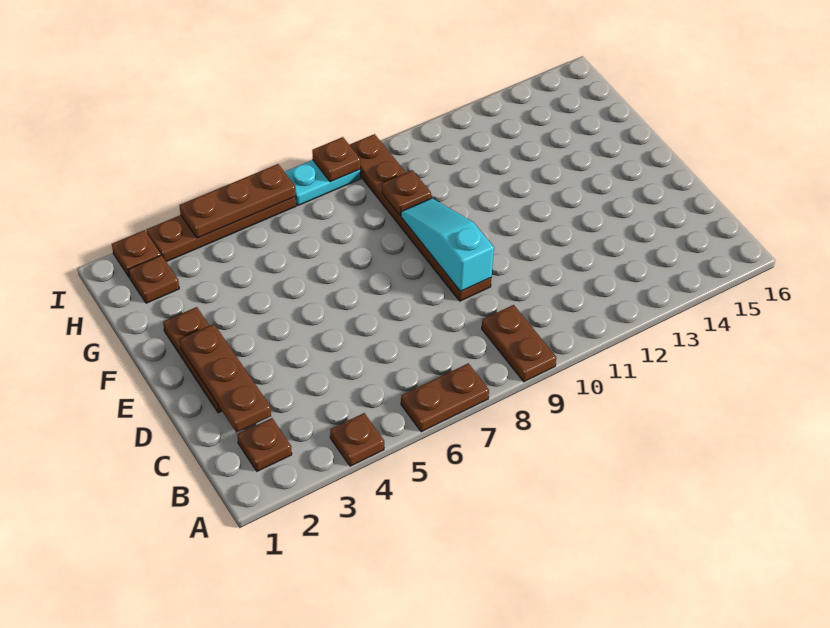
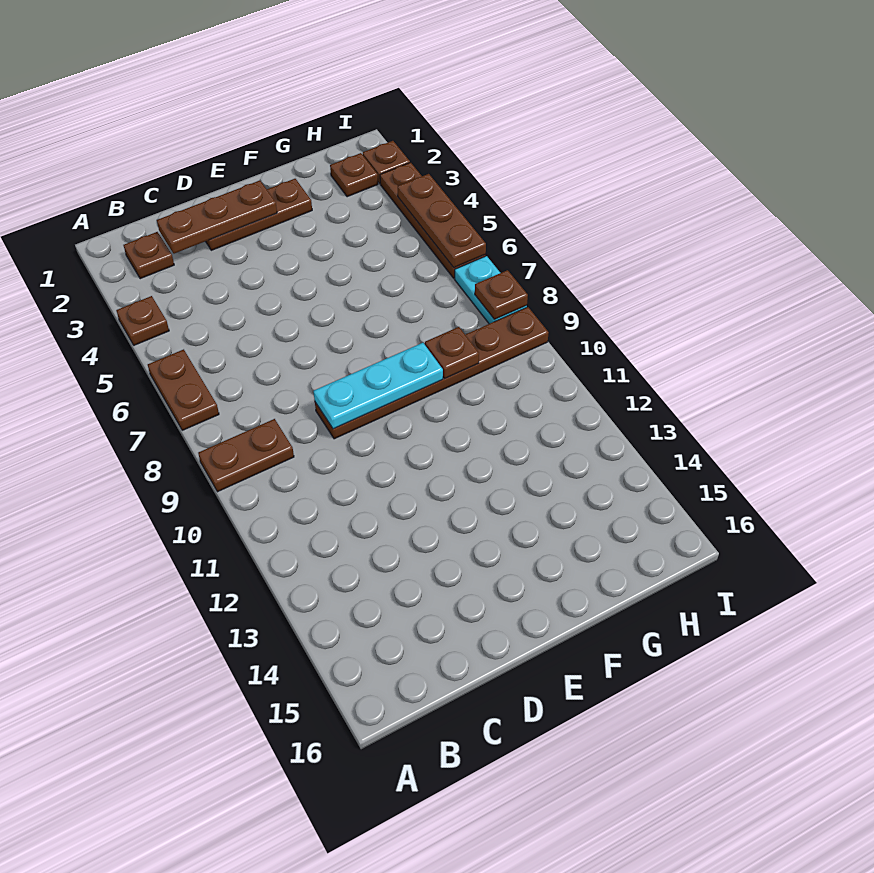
cyan 1x3 slope [401,198,494,291] -> cyan 1x3 plate [313,343,443,429]

